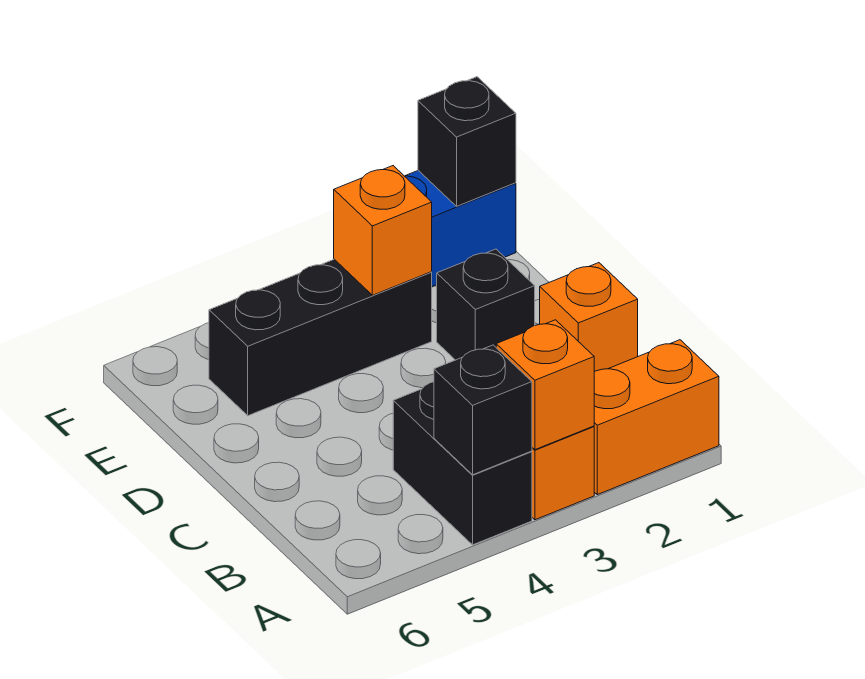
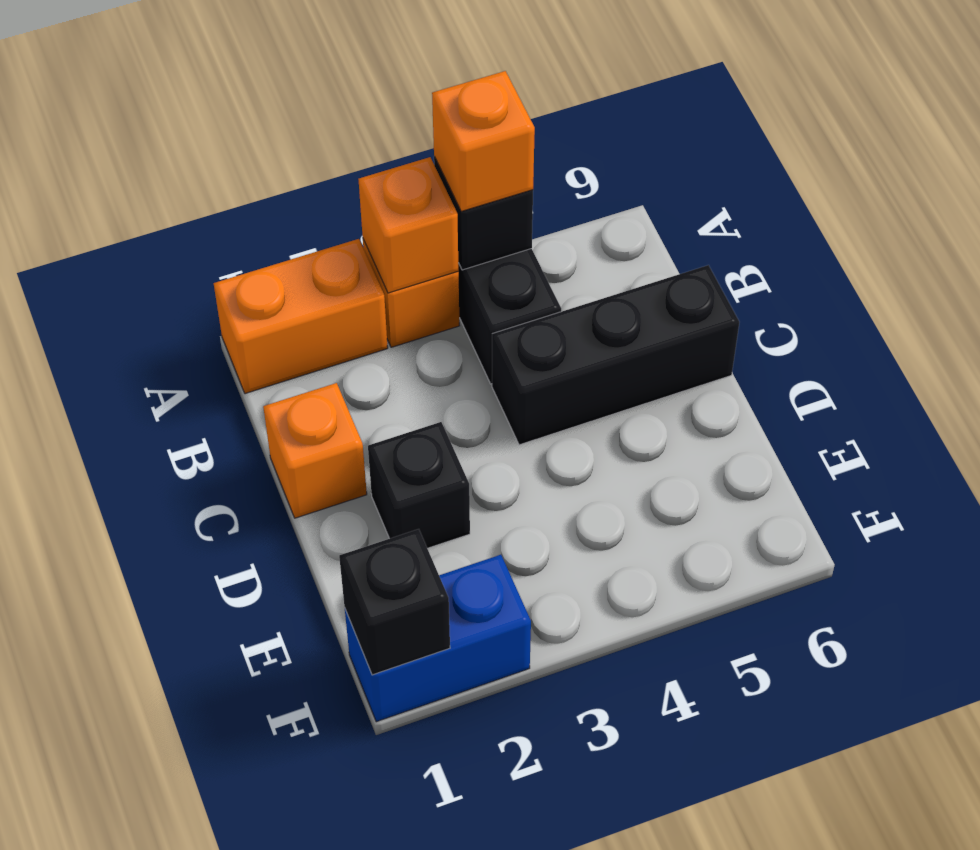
black 1x3 brick [209,259,432,416] -> black 1x3 brick moved to [492,265,739,445]
orange 1x1 brick [334,166,432,295] -> orange 1x1 brick moved to [432,71,535,211]

